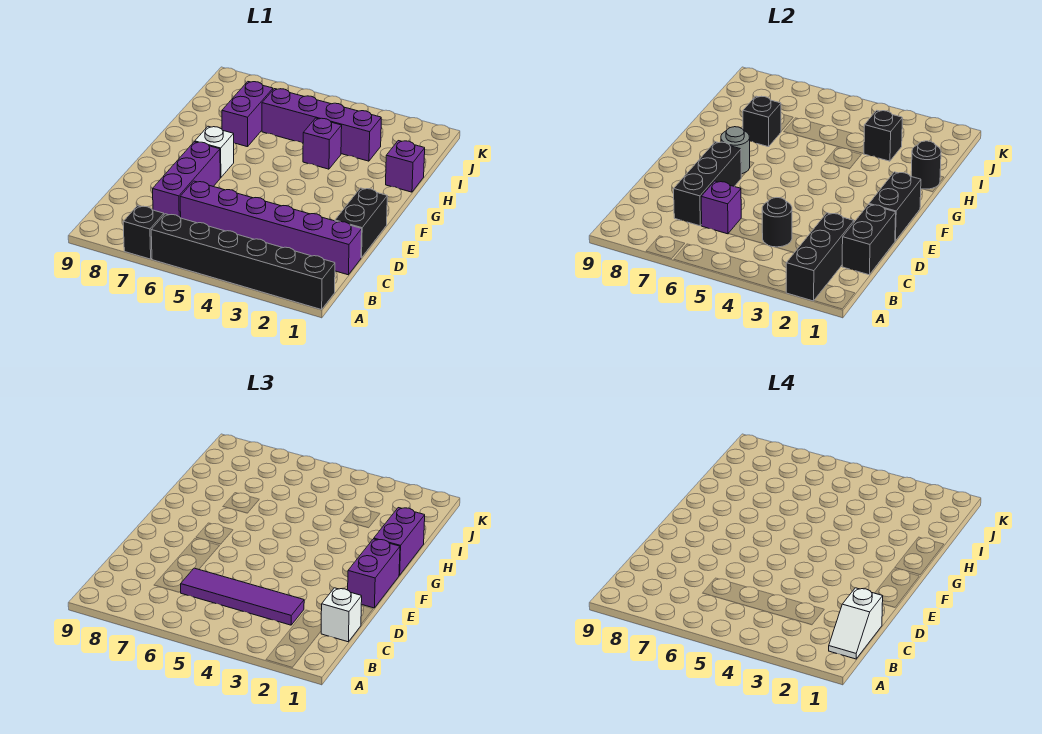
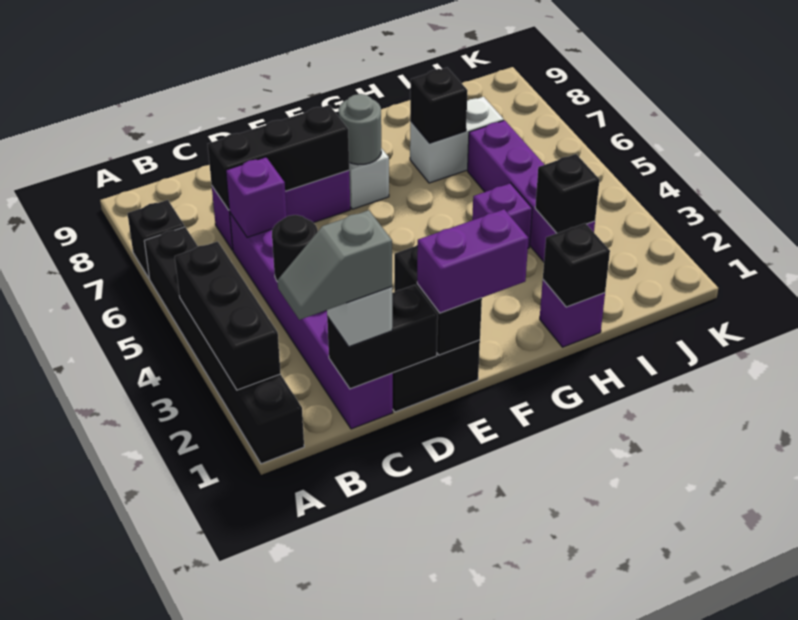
black 1x3 brick [786,213,854,301] -> black 1x3 brick turned to [175,242,281,390]
white 1x2 slope [829,588,883,659] -> grey 1x2 slope [277,210,392,320]
purple 1x4 tile [181,568,304,625] -> none
black 1x2 brick [869,172,921,241] -> black 1x2 brick turned to [394,245,482,355]
purple 1x2 brick [374,508,425,575] -> none
black 1x1 round brick [911,141,941,189] -> black 1x1 brick [543,223,610,307]
purple 1x2 brick [222,82,273,147] -> white 1x2 brick [410,97,504,183]

